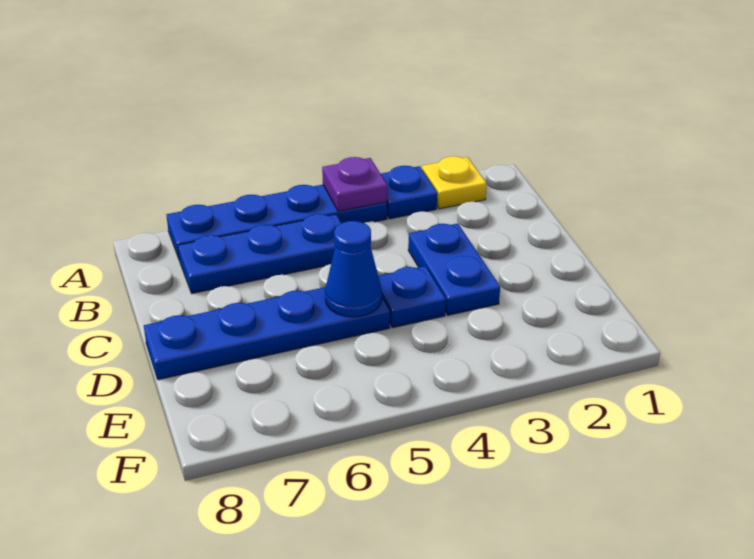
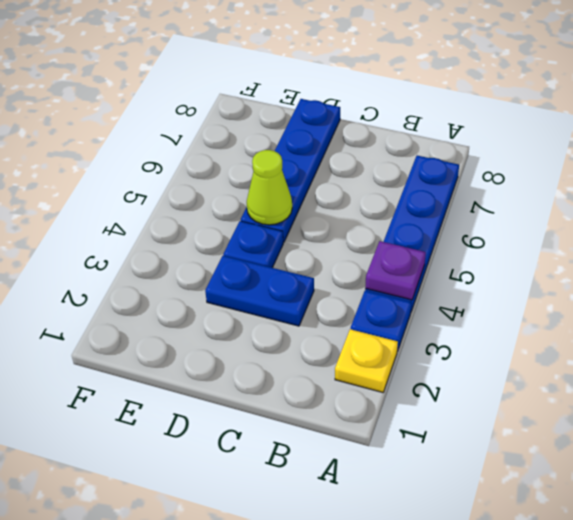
blue 1x3 plate [178,214,341,293] -> none
blue 1x1 cone [325,221,382,317] -> lime 1x1 cone [247,150,292,225]

